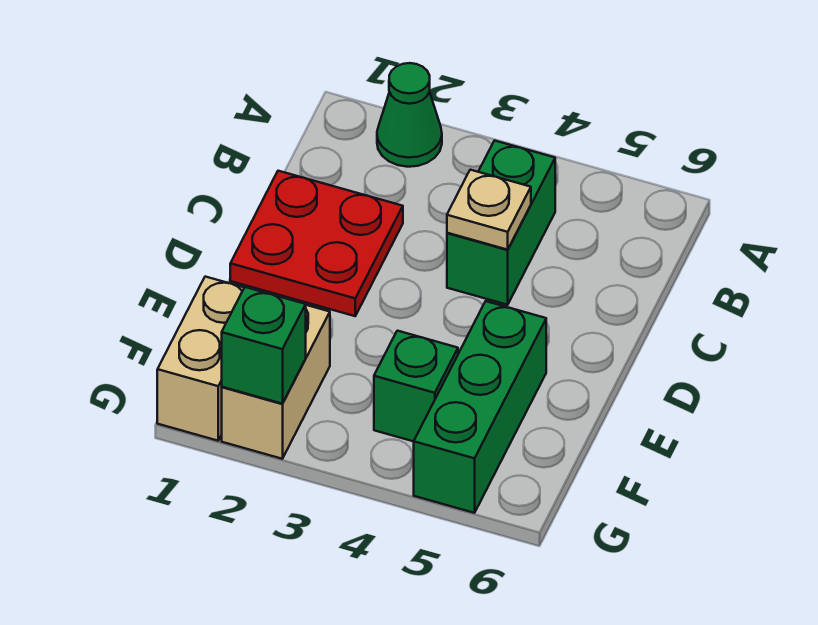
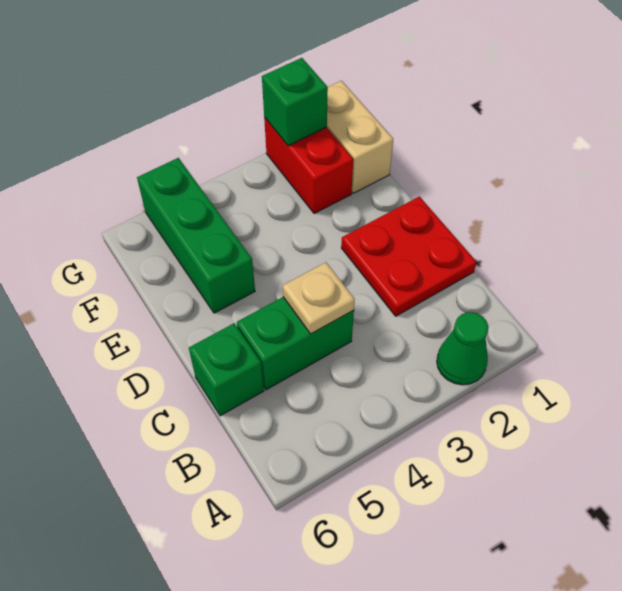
green 1x2 brick [447,141,555,305] -> green 1x2 brick turned to [237,297,354,390]
tan 1x2 brick [222,305,330,459] -> red 1x2 brick [264,117,353,214]
green 1x1 brick [374,331,458,441] -> green 1x1 brick moved to [189,323,264,416]

